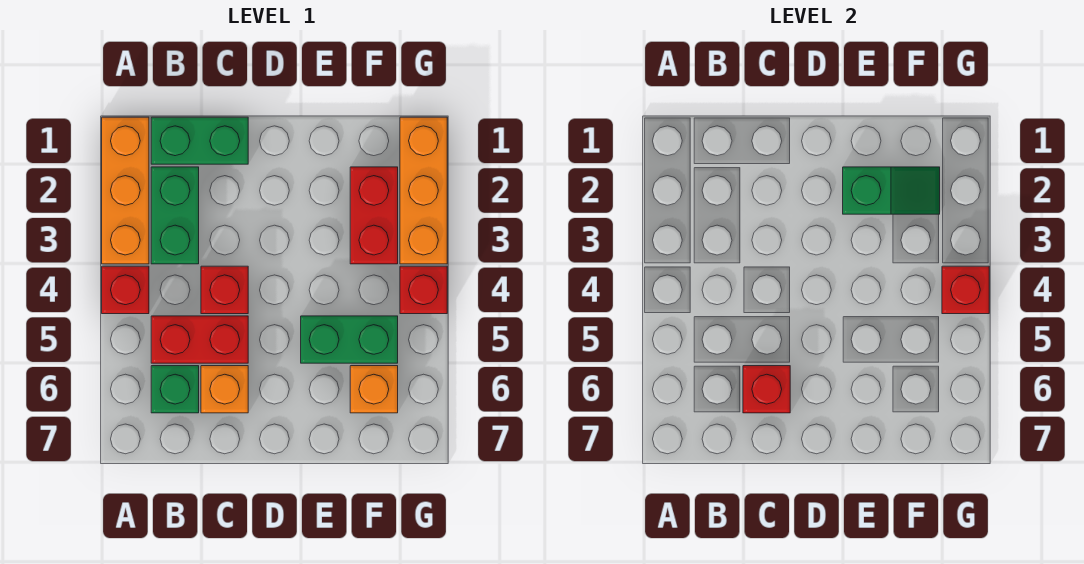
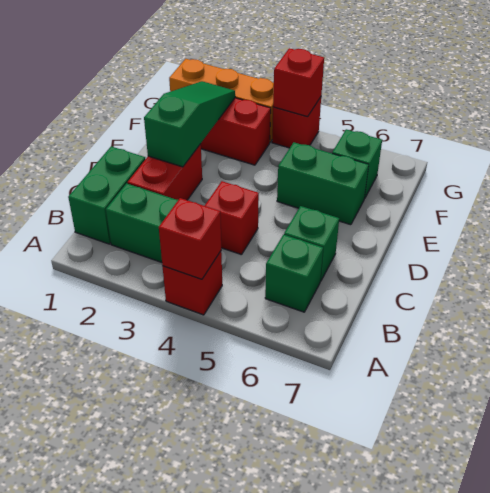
orange 1x3 brick [102,117,149,264] -> none
red 1x2 brick [151,316,248,363] -> red 1x2 brick moved to [127,144,202,200]
orange 1x1 brick [201,366,248,413] -> green 1x1 brick [284,206,339,281]
red 1x1 brick [743,366,790,413] -> red 1x1 brick moved to [159,198,221,279]
green 1x2 slope [843,167,940,214] -> green 1x3 slope [144,81,235,167]
green 1x2 brick [301,316,398,363] -> green 1x2 brick turned to [277,142,369,225]
orange 1x1 brick [350,366,398,413] -> green 1x1 brick [332,129,382,199]

